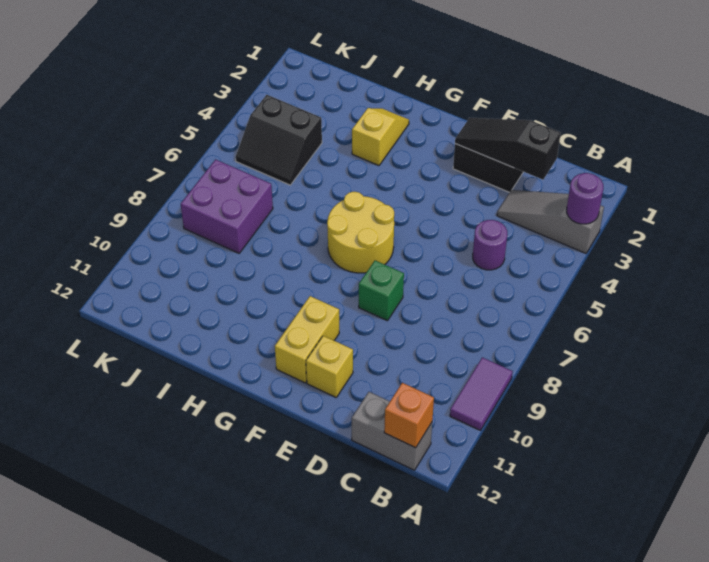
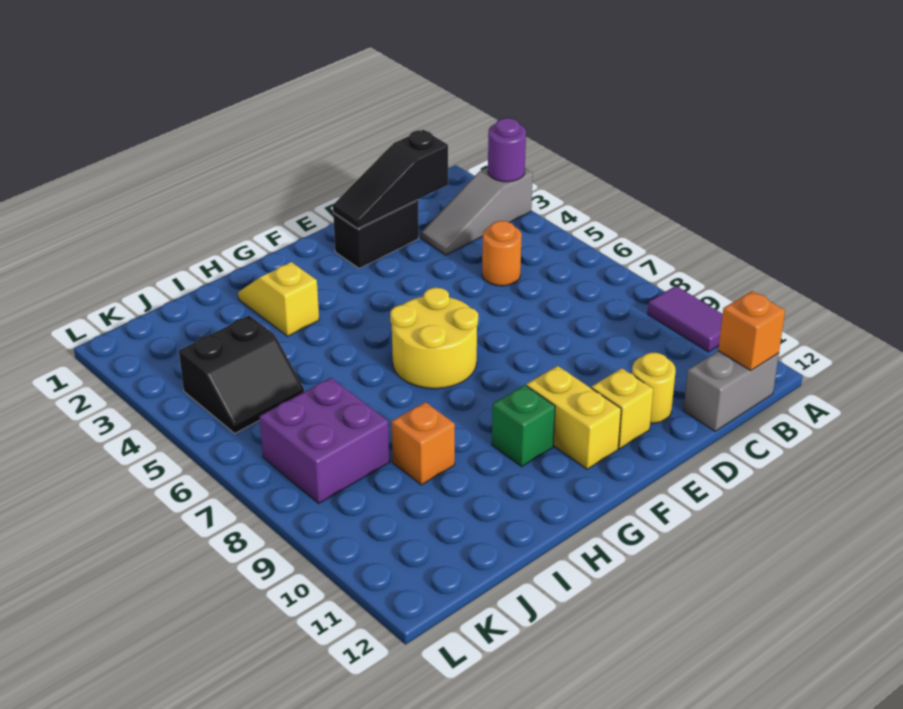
purple 1x1 round brick [473,220,507,270] -> orange 1x1 round brick [482,221,522,286]
none -> yellow 1x1 round brick [632,353,676,423]
green 1x1 brick [359,261,404,321] -> green 1x1 brick moved to [492,385,555,467]
none -> orange 1x1 brick [392,402,455,485]

